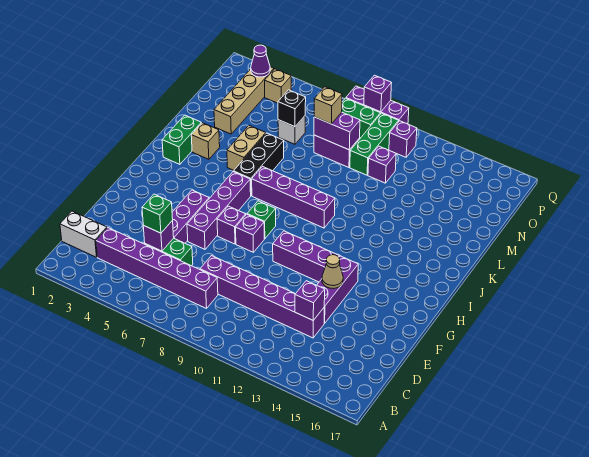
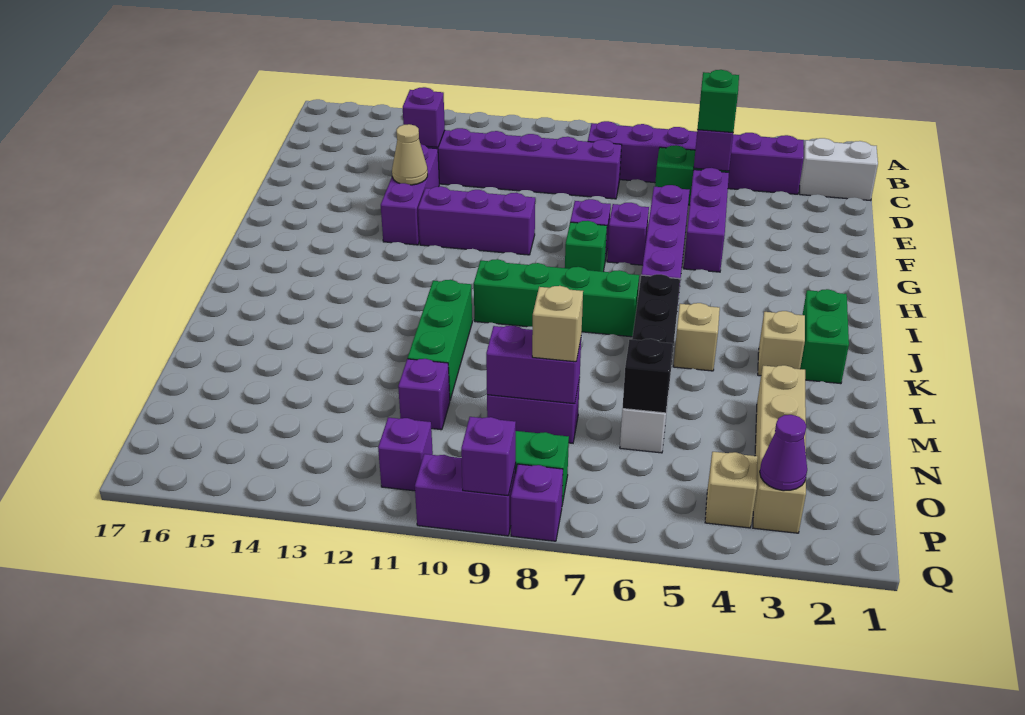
purple 1x4 brick [252,167,335,228] -> green 1x4 brick [474,259,639,337]
tan 1x2 brick [227,126,266,170] -> tan 1x1 brick [673,303,720,371]
green 1x3 brick [350,113,399,175] -> green 1x3 brick moved to [408,280,472,400]

